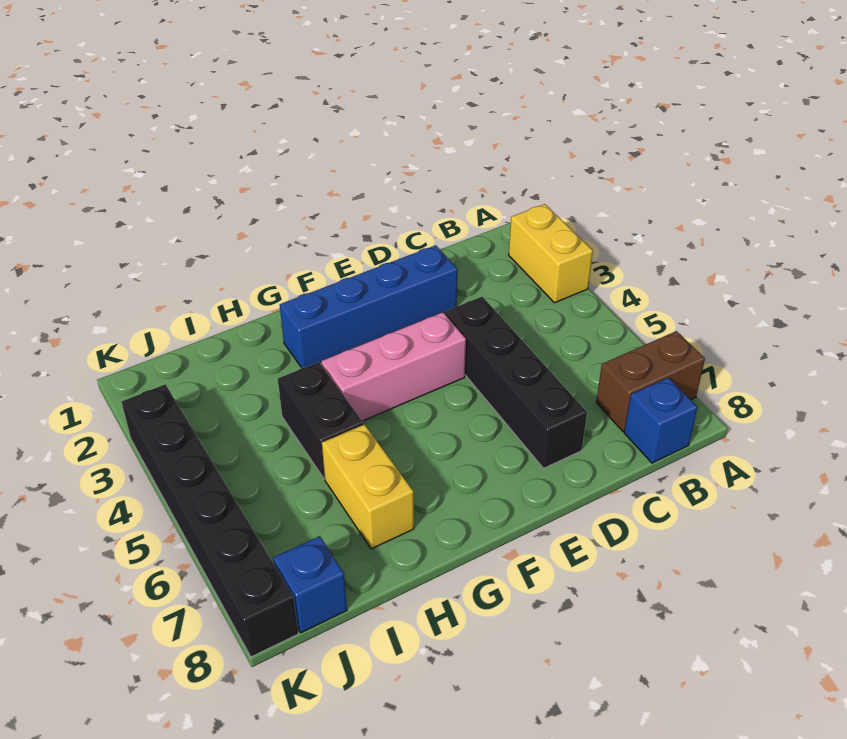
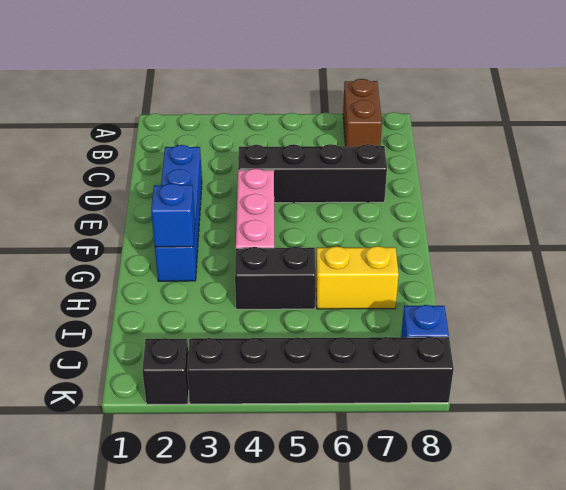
yellow 1x2 brick [509,204,593,303] -> none
blue 1x1 brick [624,378,698,463] -> blue 1x1 brick moved to [151,183,195,247]
none -> black 1x1 brick [142,338,189,404]

